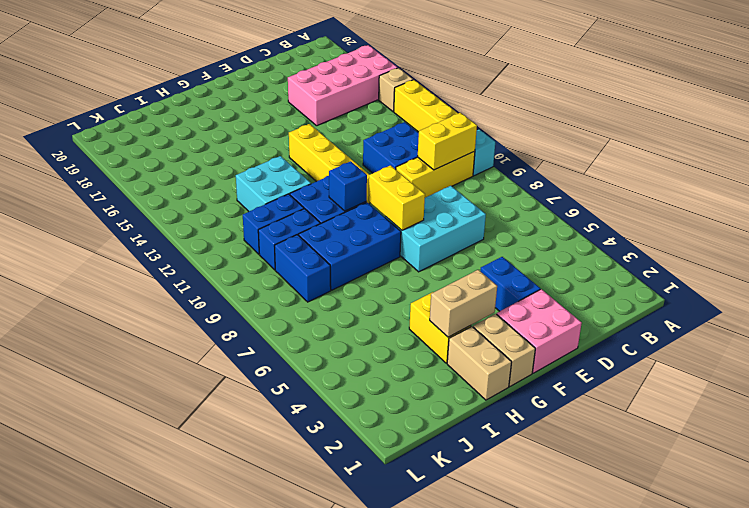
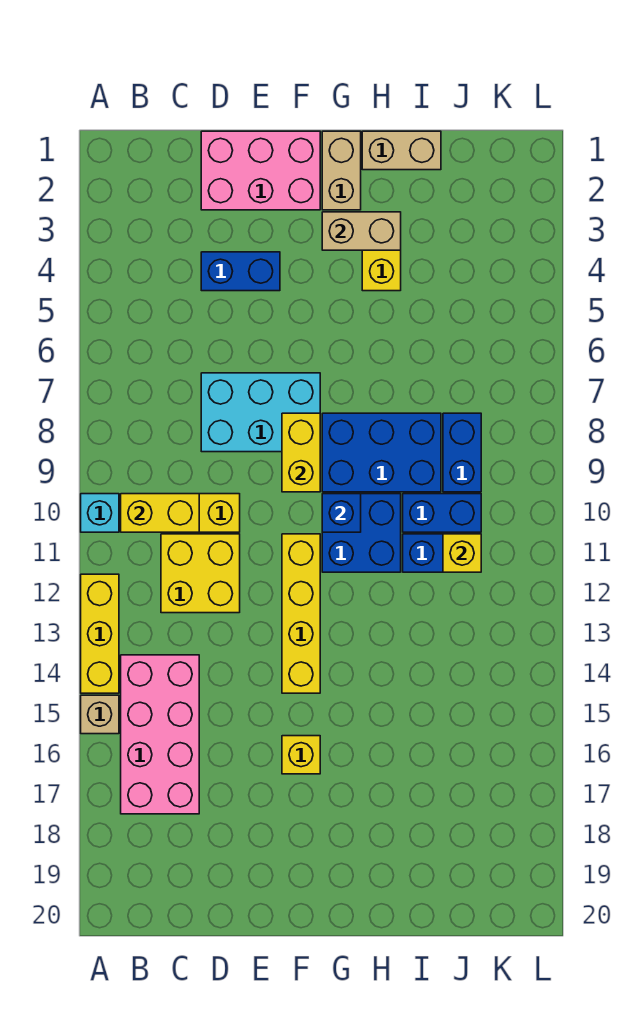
pink 2x4 brick [288,45,398,126] -> pink 2x4 brick turned to [121,655,199,814]
blue 2x2 brick [363,122,419,173] -> yellow 2x2 brick [161,534,240,613]
pink 2x2 brick [497,289,582,373] -> pink 2x3 brick [201,131,320,210]
blue 1x2 brick [480,257,540,311] -> blue 1x2 brick turned to [201,252,280,291]
none -> yellow 1x1 brick [282,736,320,774]
tan 1x2 brick [447,326,512,400] -> tan 1x2 brick turned to [362,131,441,170]
cyan 2x2 brick [236,156,311,211] -> none
none -> yellow 1x1 brick [443,534,481,572]

